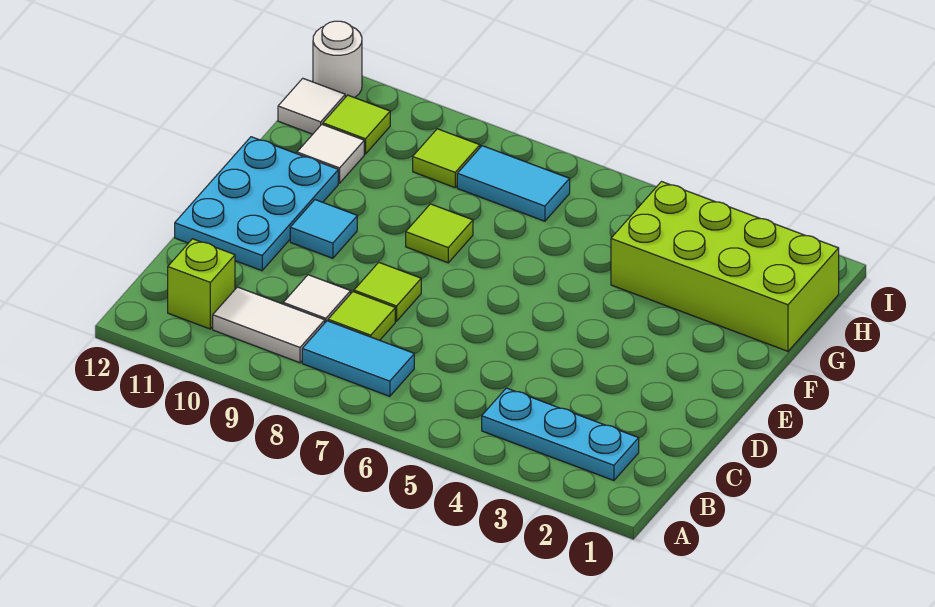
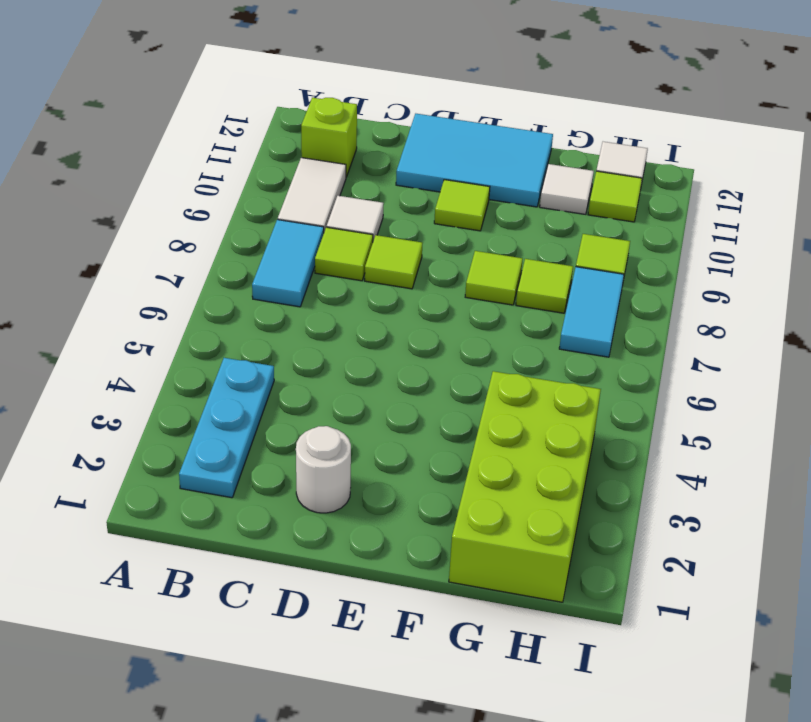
cyan 2x3 plate [175,137,338,271] -> cyan 2x3 tile [396,114,553,207]
cyan 1x1 tile [290,200,357,258] -> lime 1x1 tile [434,180,490,231]
none -> lime 1x1 tile [516,259,573,313]
white 1x1 round brick [313,21,362,98] -> white 1x1 round brick moved to [296,426,351,513]

